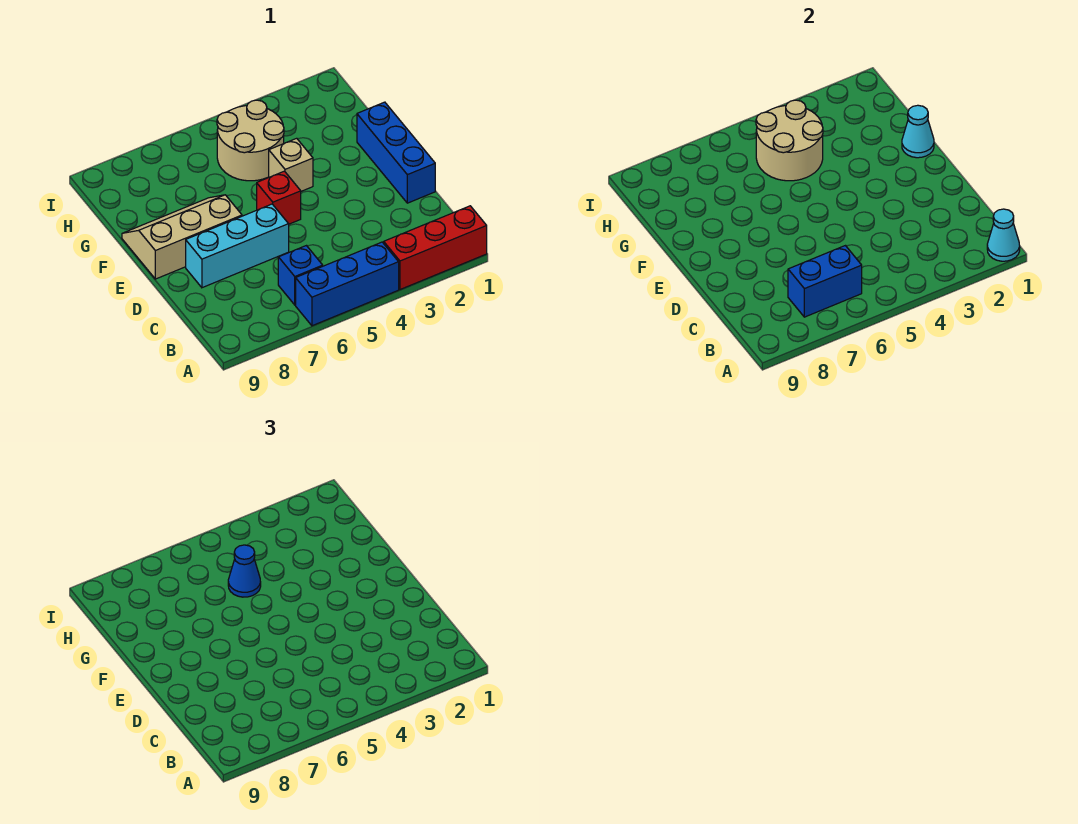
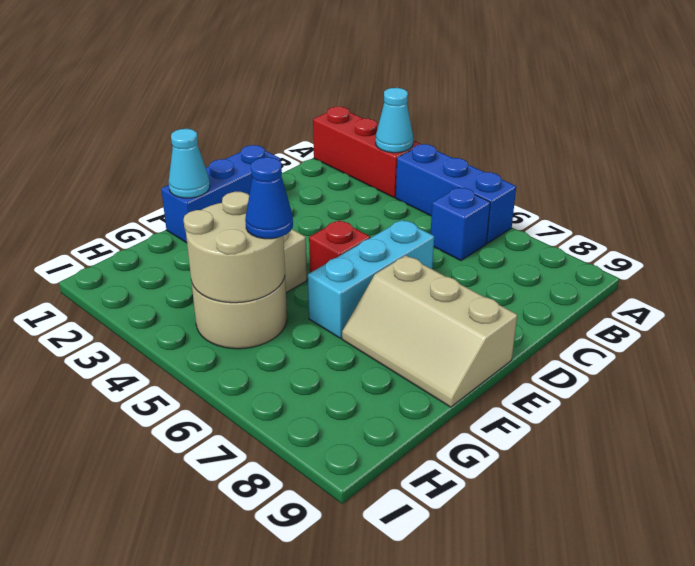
cyan 1x1 cone [987,209,1020,261] -> cyan 1x1 cone moved to [376,88,413,153]
blue 1x2 brick [788,246,862,317] -> none
cyan 1x3 brick [186,204,289,288] -> cyan 1x3 brick turned to [308,220,434,338]

